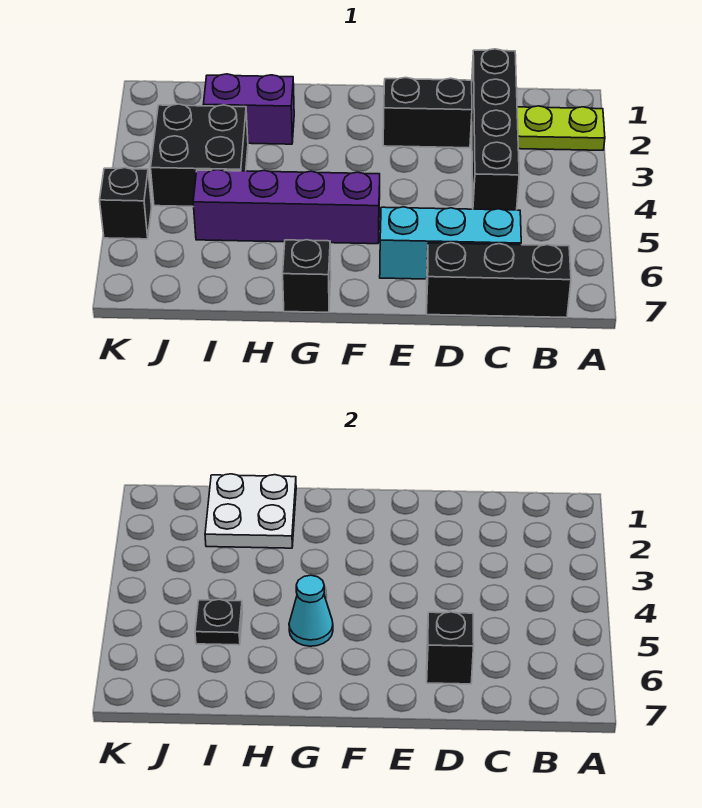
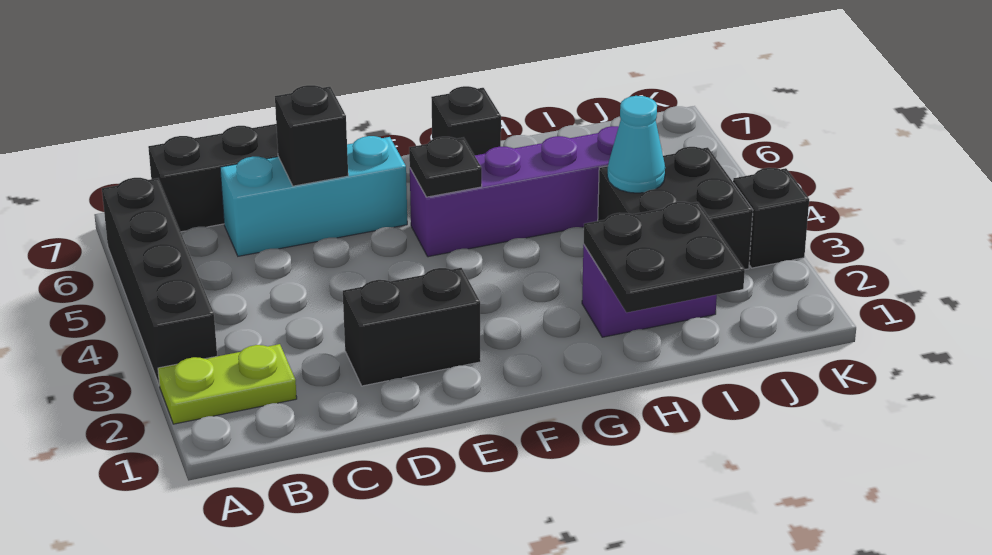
black 1x4 brick [472,49,519,210] -> black 1x4 brick moved to [102,178,217,386]
cyan 1x1 cone [289,575,333,646] -> cyan 1x1 cone moved to [607,96,665,193]
white 2x2 plate [205,474,296,548] -> black 2x2 plate [584,202,745,313]
black 1x1 plate [195,599,243,645] -> black 1x1 plate moved to [409,137,482,197]
black 1x1 brick [100,168,152,239] -> black 1x1 brick moved to [733,168,809,268]

